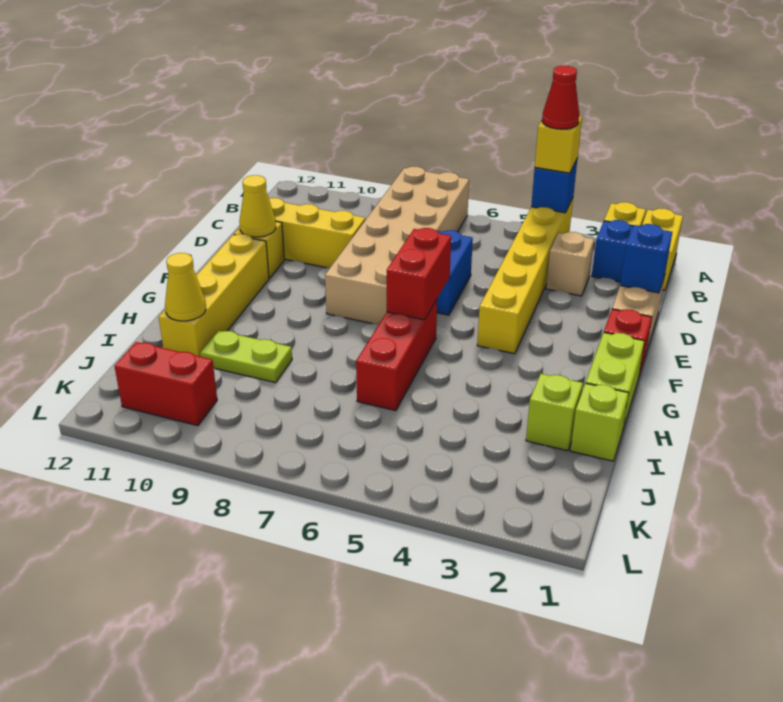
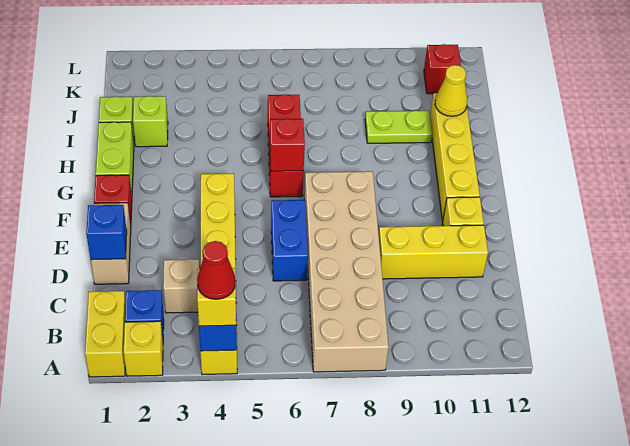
yellow 1x1 cone [239,175,276,237] -> none
red 1x2 brick [387,228,451,320] -> red 1x1 brick [270,119,305,171]
red 1x2 brick [114,342,217,426] -> red 1x1 brick [424,44,461,94]

